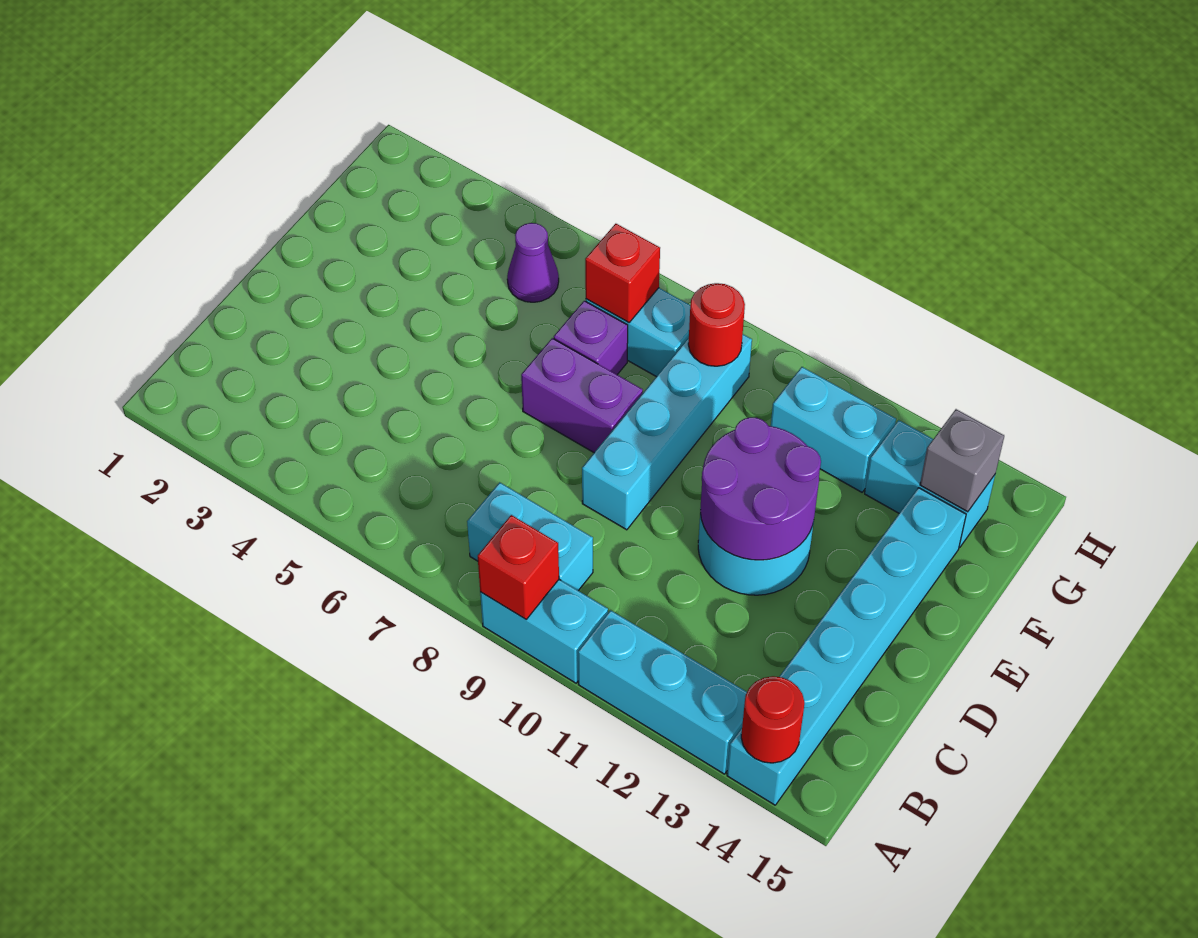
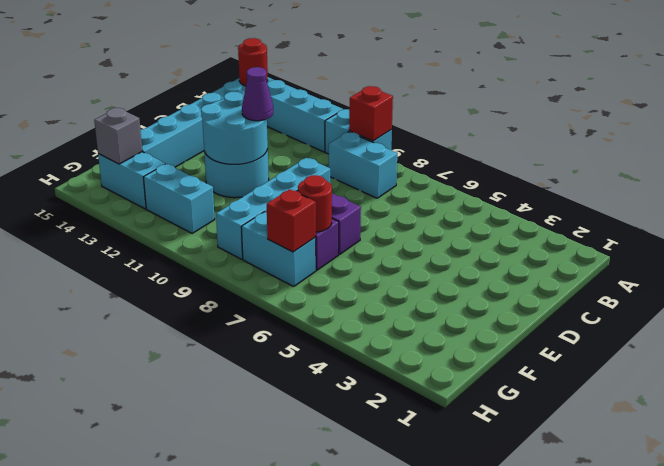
purple 2x2 round brick [700,417,821,560] -> cyan 2x2 round brick [201,92,268,164]
purple 1x1 cone [507,223,559,302] -> purple 1x1 cone moved to [242,67,273,121]
red 1x1 round brick [688,283,745,366] -> red 1x1 round brick moved to [298,175,332,232]

